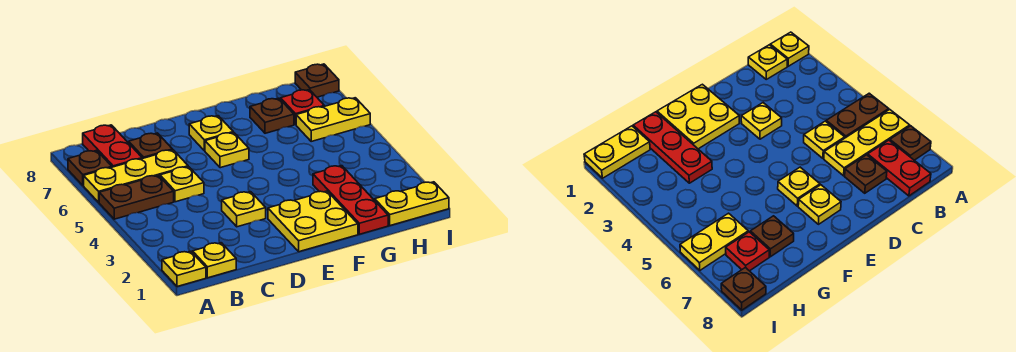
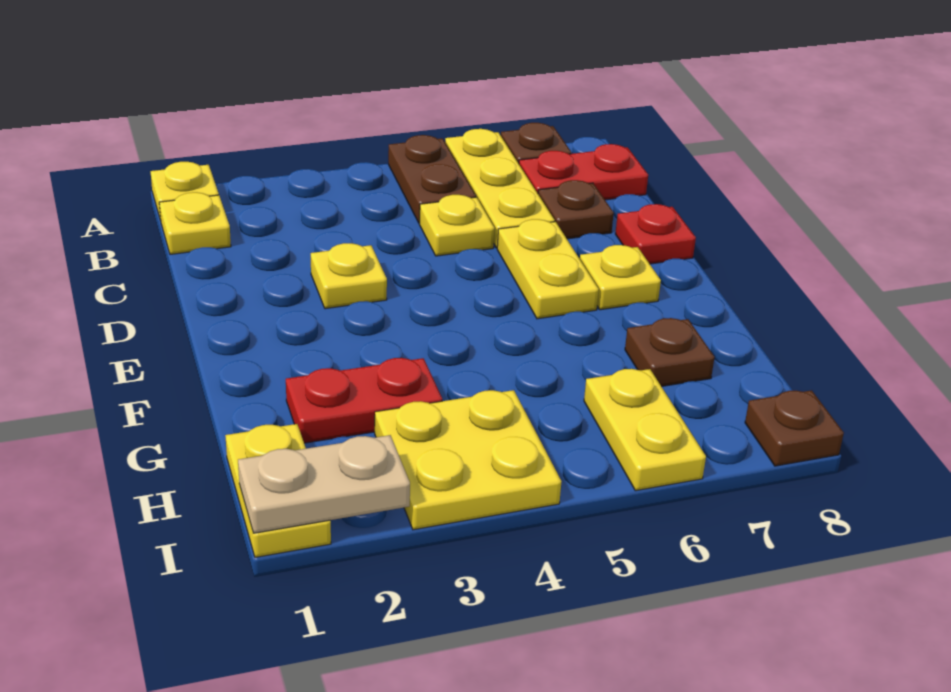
yellow 2x2 plate [268,191,358,252] -> yellow 2x2 plate moved to [375,390,561,530]
yellow 1x1 plate [205,132,249,168] -> yellow 1x2 plate [497,219,599,319]
red 1x3 plate [313,166,388,234] -> red 1x2 plate [286,358,443,443]
red 1x1 plate [281,90,324,125] -> red 1x1 plate moved to [615,204,696,264]
none -> tan 1x2 plate [238,435,410,533]

